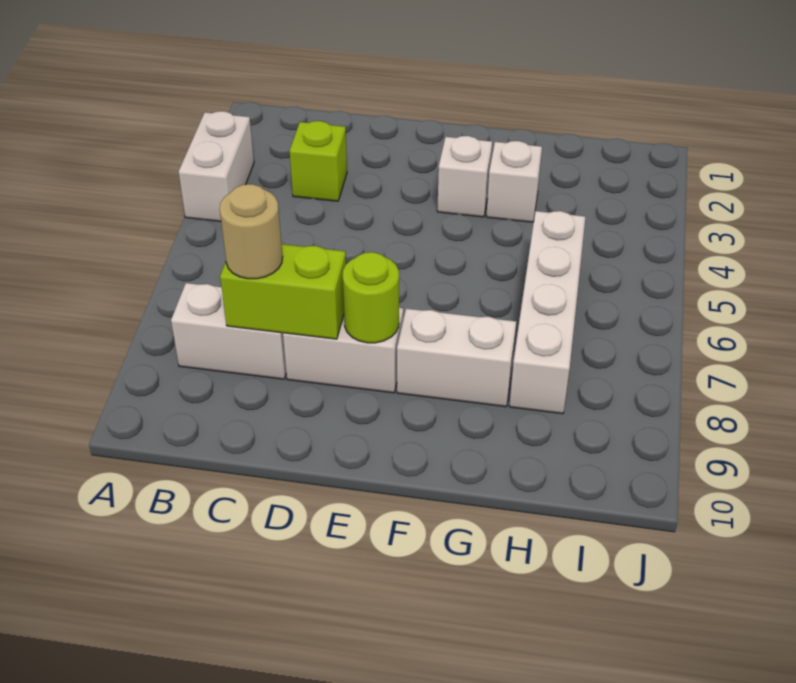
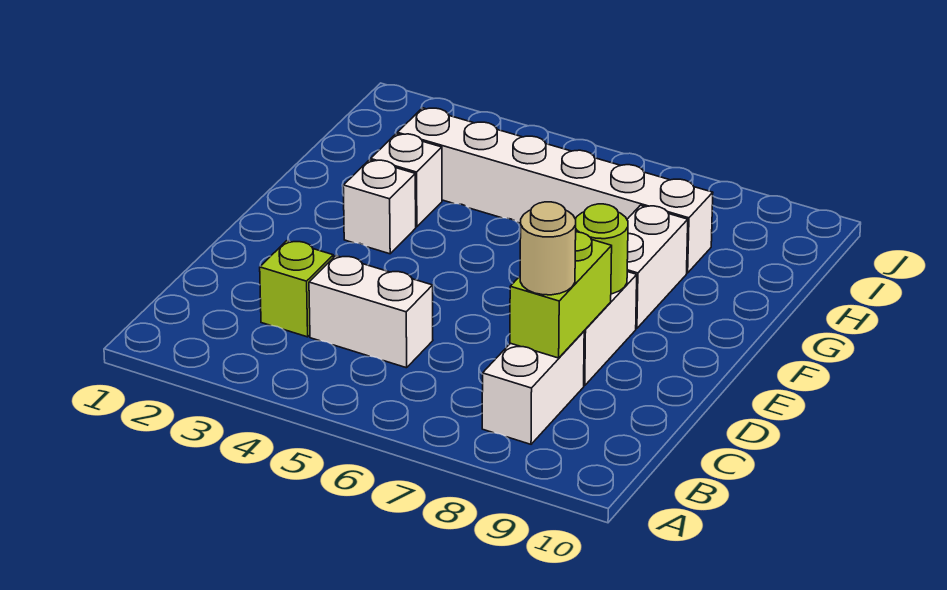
white 1x2 brick [179,111,254,221] -> white 1x2 brick moved to [309,256,433,368]
white 1x4 brick [509,211,585,414] -> white 1x6 brick [397,108,713,273]

